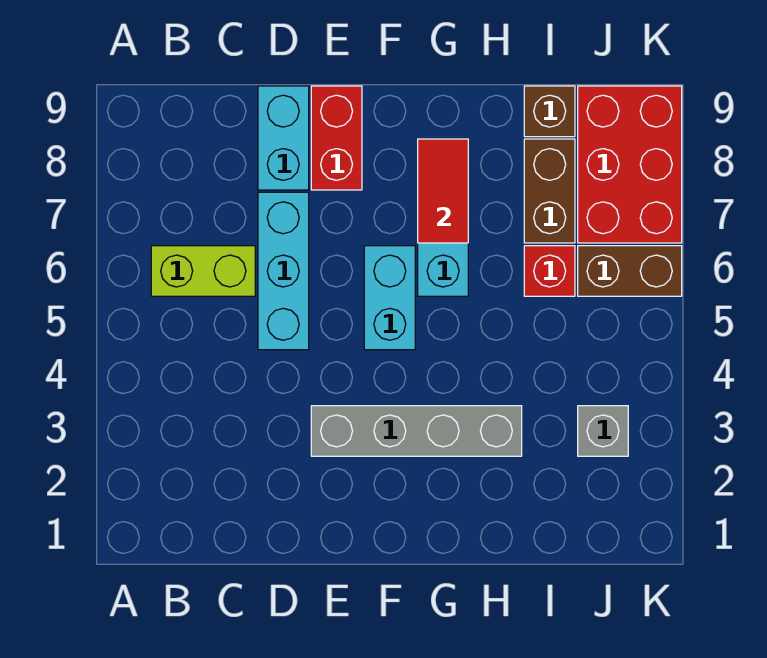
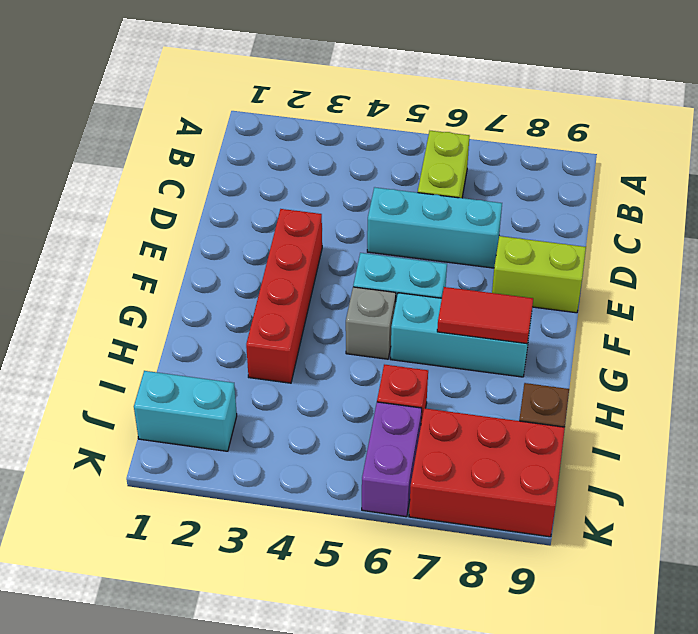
cyan 1x2 brick [258,86,309,190] -> cyan 1x2 brick moved to [134,371,237,451]
grey 1x4 brick [311,406,522,456] -> red 1x4 brick [246,209,322,383]
red 1x2 brick [311,86,362,190] -> lime 1x2 brick [492,236,586,313]
brown 1x2 brick [524,139,575,243] -> none
grey 1x1 brick [578,406,628,456] -> grey 1x1 brick moved to [346,287,396,359]
brown 1x2 brick [578,246,682,296] -> purple 1x2 brick [362,402,422,517]

